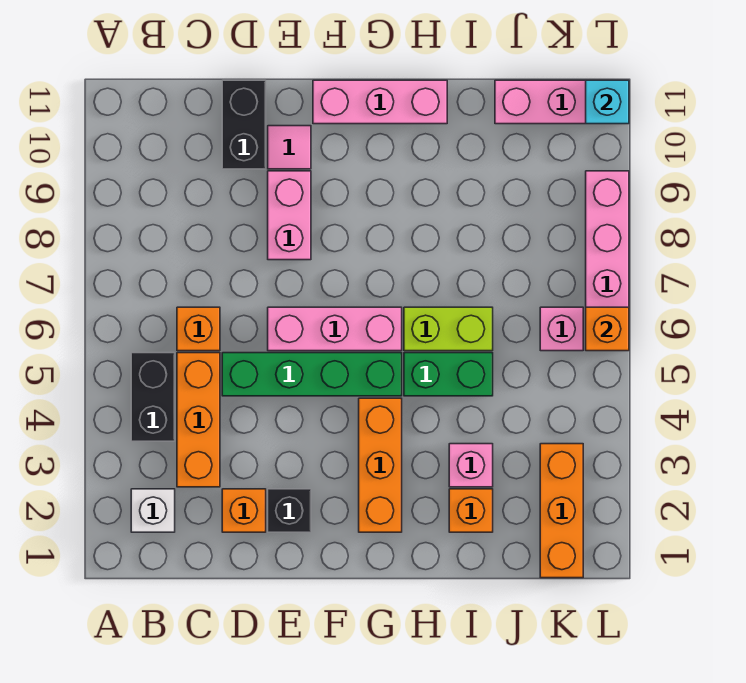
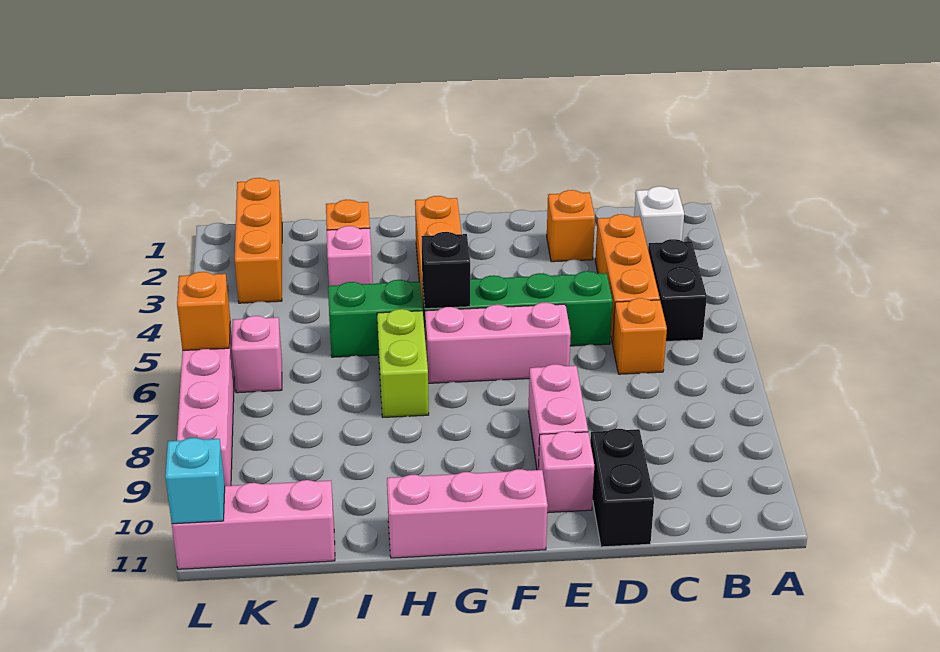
black 1x1 brick [268,489,311,532] -> black 1x1 brick moved to [421,232,470,309]
pink 1x1 tile [268,126,311,169] -> pink 1x1 brick [539,431,594,513]
lime 1x2 brick [404,307,493,351] -> lime 1x2 brick turned to [377,309,429,417]

